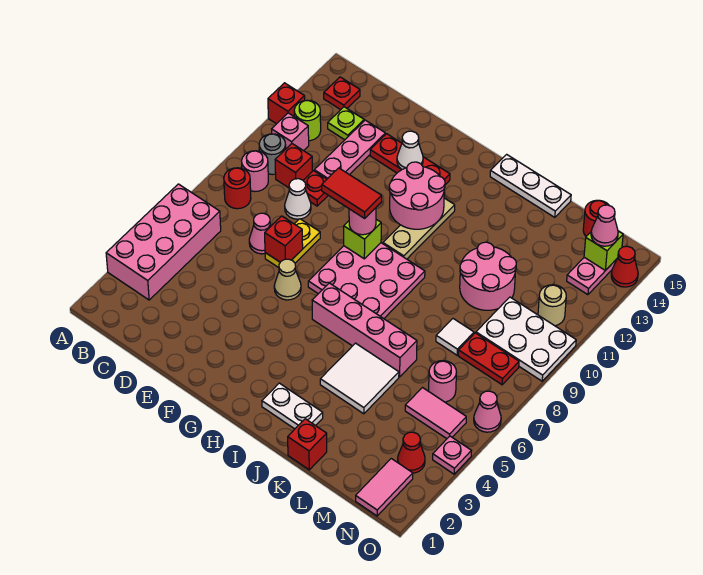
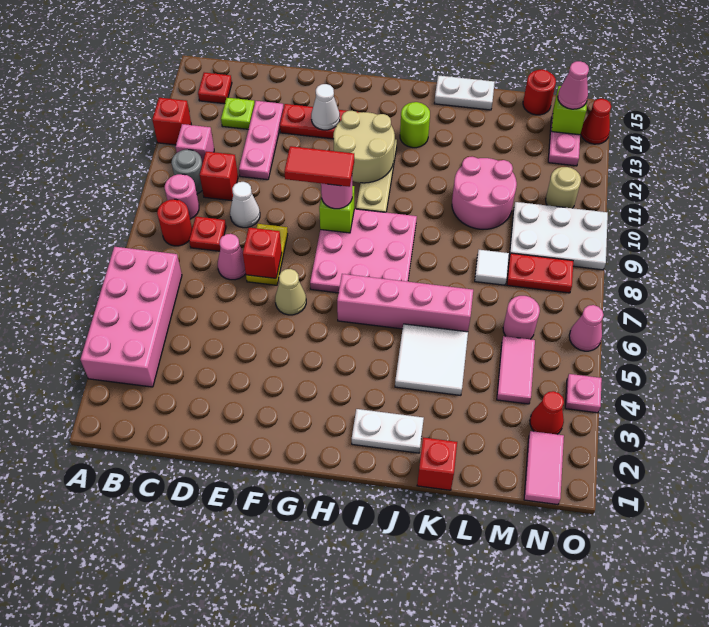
lime 1x1 round brick [294,100,321,141] -> lime 1x1 round brick moved to [400,102,430,148]
red 1x1 plate [303,171,328,206] -> red 1x1 plate moved to [189,217,226,251]
pink 2x2 round brick [389,162,445,229] -> tan 2x2 round brick [333,111,395,183]
white 1x3 plate [490,154,571,217] -> white 1x2 plate [434,75,495,110]
pink 1x2 tile [405,388,466,439] -> pink 1x2 tile turned to [497,336,535,404]

